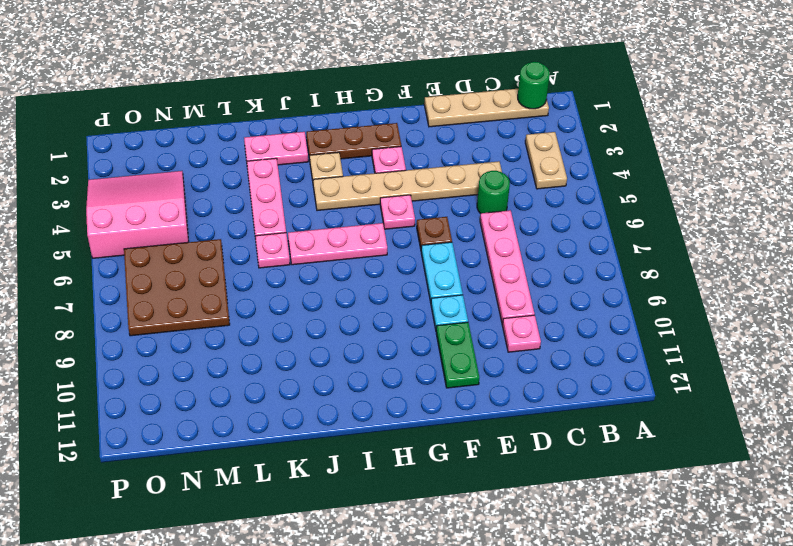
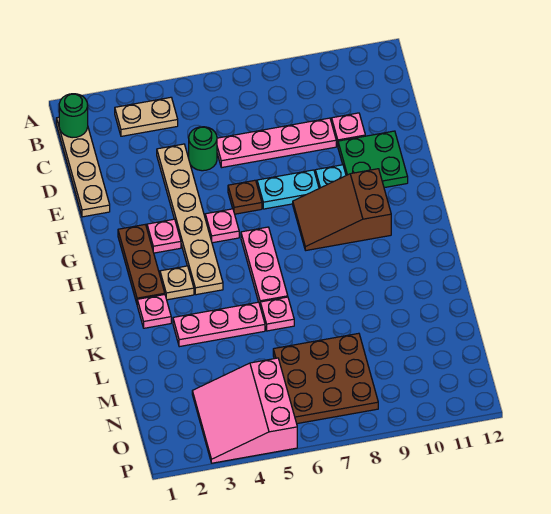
green 1x2 plate [436,322,479,388] -> green 2x2 plate [338,131,408,188]
none -> brown 2x3 slope [293,169,391,250]
pink 1x2 plate [244,132,308,165] -> pink 1x1 plate [137,295,171,328]

